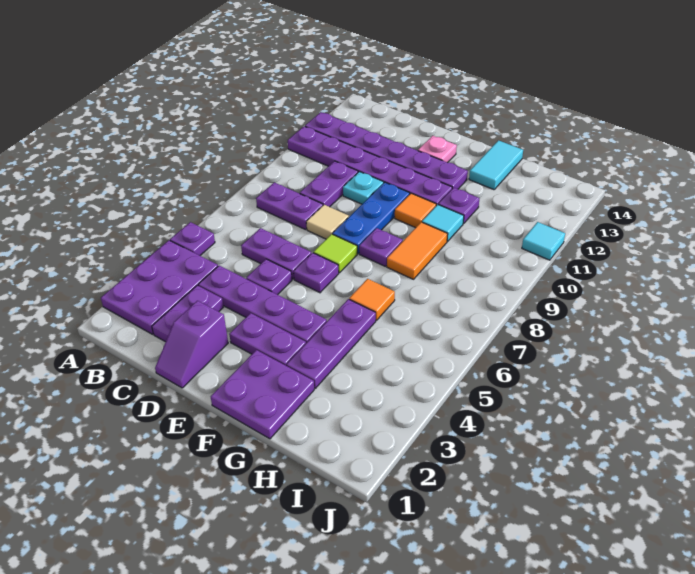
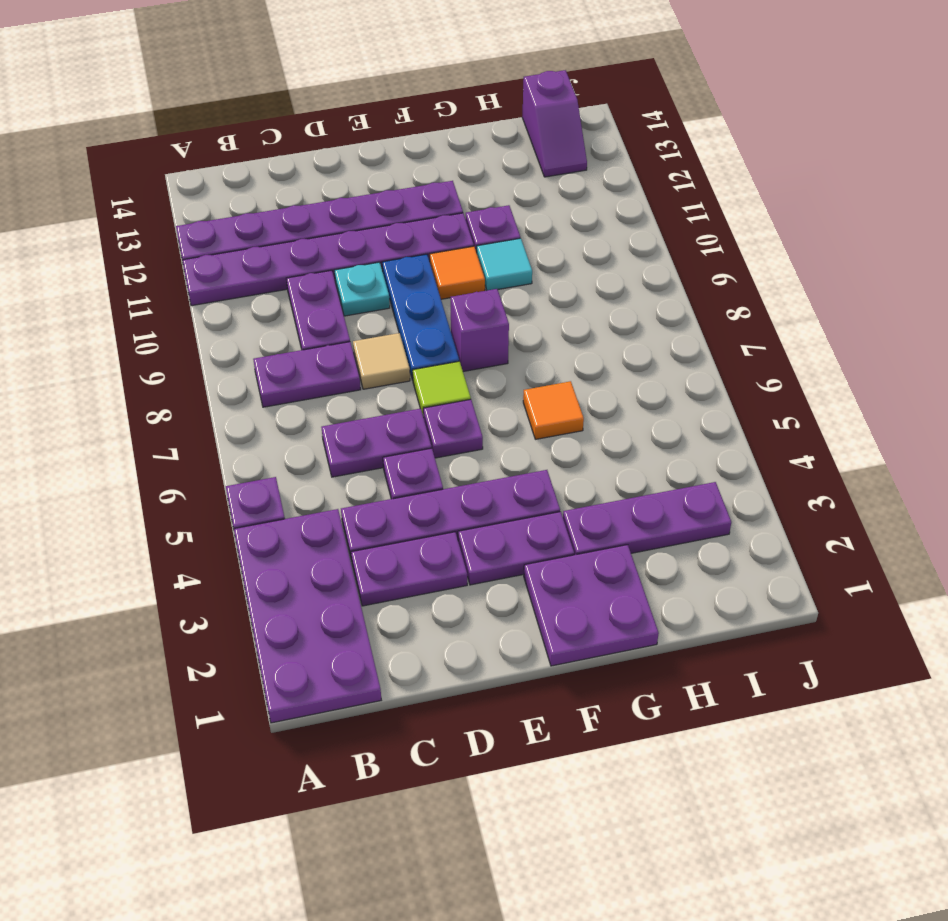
purple 2x3 plate [101,240,218,334] -> purple 2x4 plate [234,509,381,723]
purple 1x2 plate [152,285,223,342] -> purple 1x2 plate turned to [351,532,467,606]
purple 1x2 slope [155,301,228,388] -> purple 1x2 slope moved to [522,70,587,177]
pink 1x1 plate [418,136,457,163] -> none
purple 1x1 plate [359,228,403,266] -> purple 1x1 brick [450,289,509,371]
purple 1x3 plate [286,299,376,388] -> purple 1x3 plate turned to [563,482,731,555]
orange 1x2 tile [387,222,447,279] -> none
cyan 1x2 tile [469,140,523,190] -> none
cyan 1x1 tile [522,222,565,260] -> none

